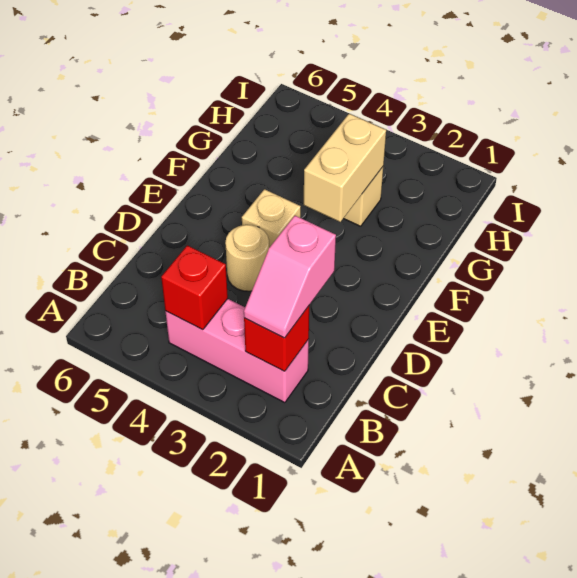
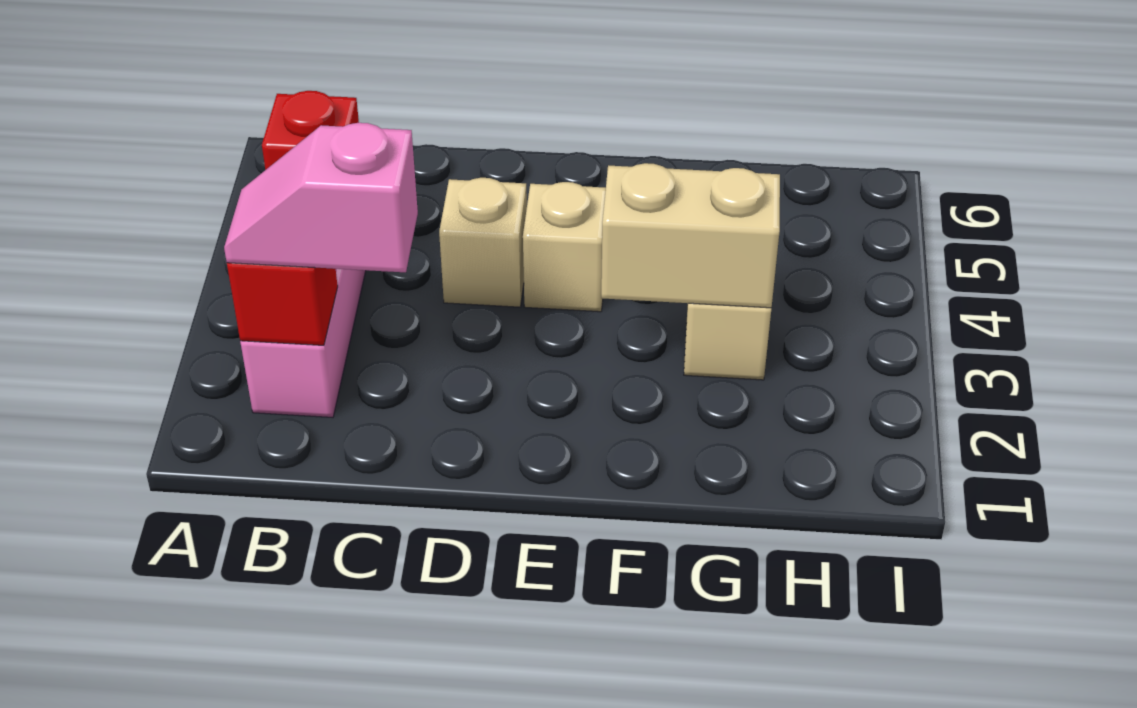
tan 1x1 round brick [225,225,269,291] -> tan 1x1 brick [439,178,527,307]

